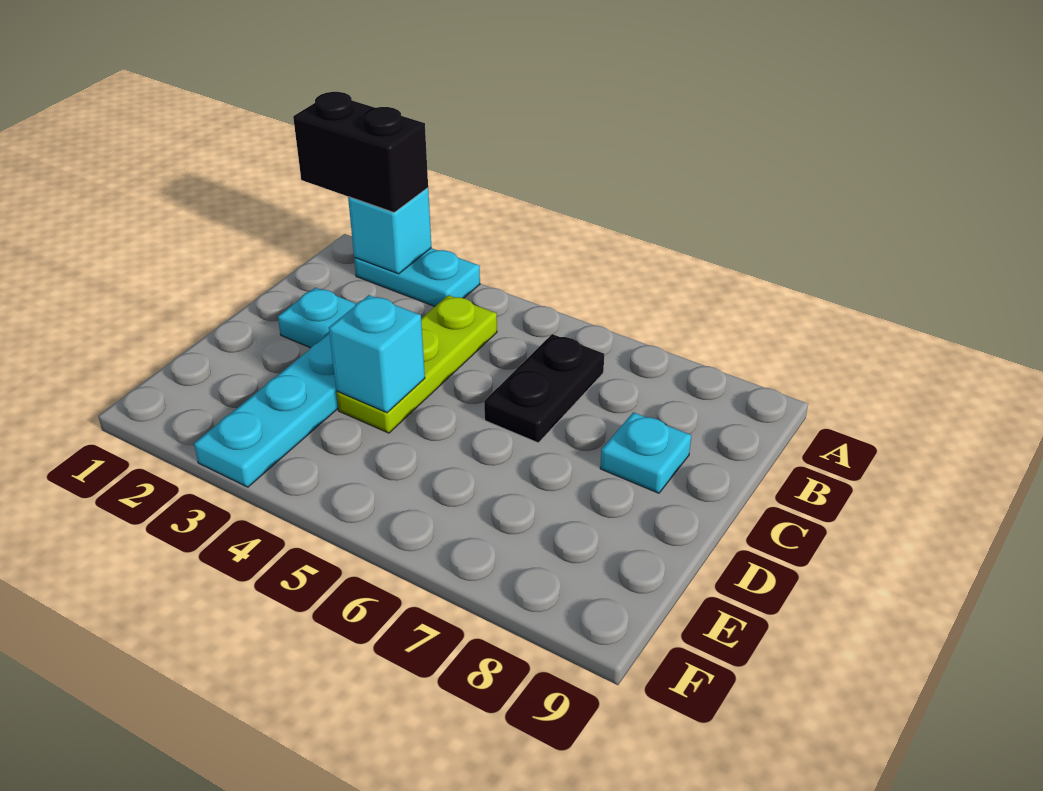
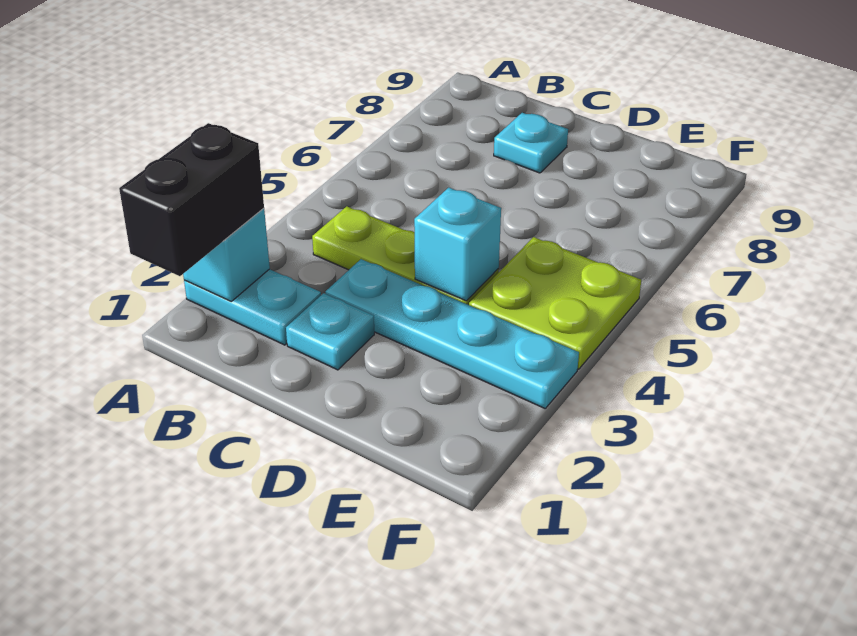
cyan 1x2 plate [354,248,480,306] -> cyan 1x2 plate turned to [184,269,321,345]
black 1x2 plate [484,334,604,443] -> none
none -> lime 2x2 plate [469,237,641,369]

